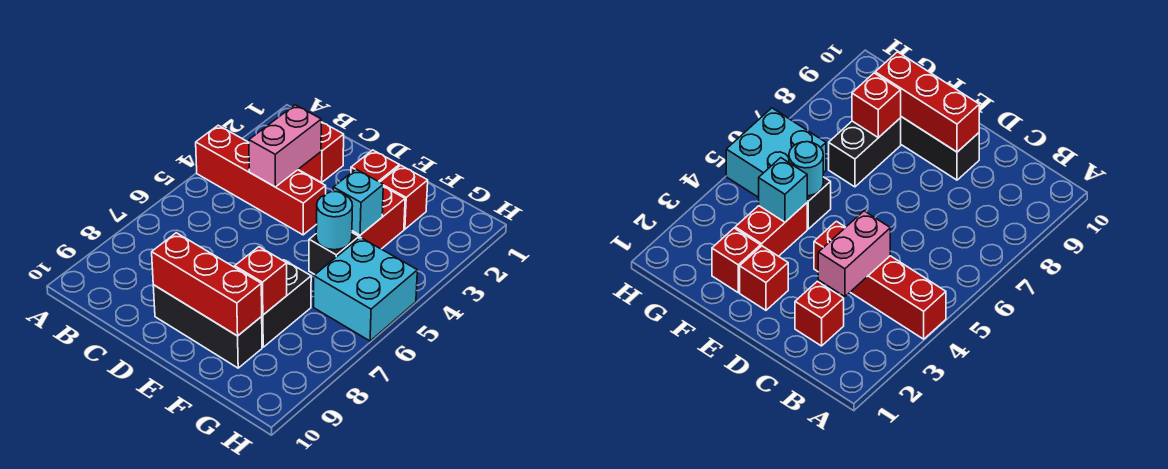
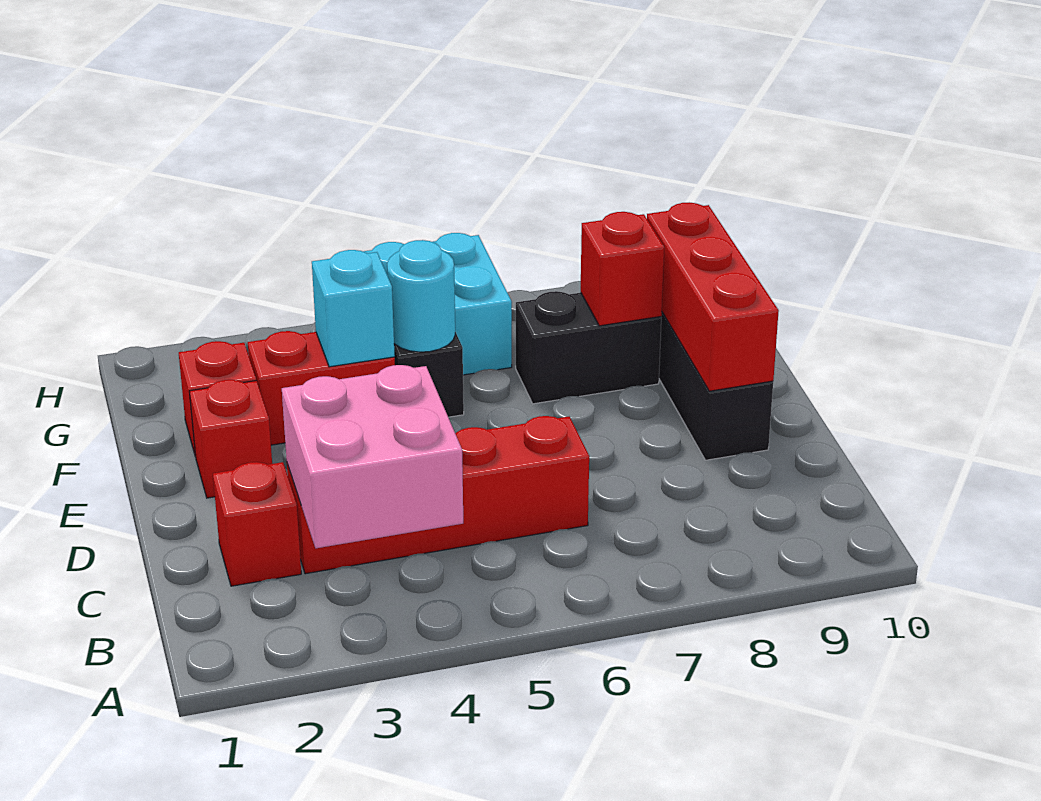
red 1x4 brick [196,125,326,235] -> red 1x4 brick turned to [287,416,589,574]
pink 1x2 brick [249,105,321,187] -> pink 2x2 brick [282,365,463,548]

